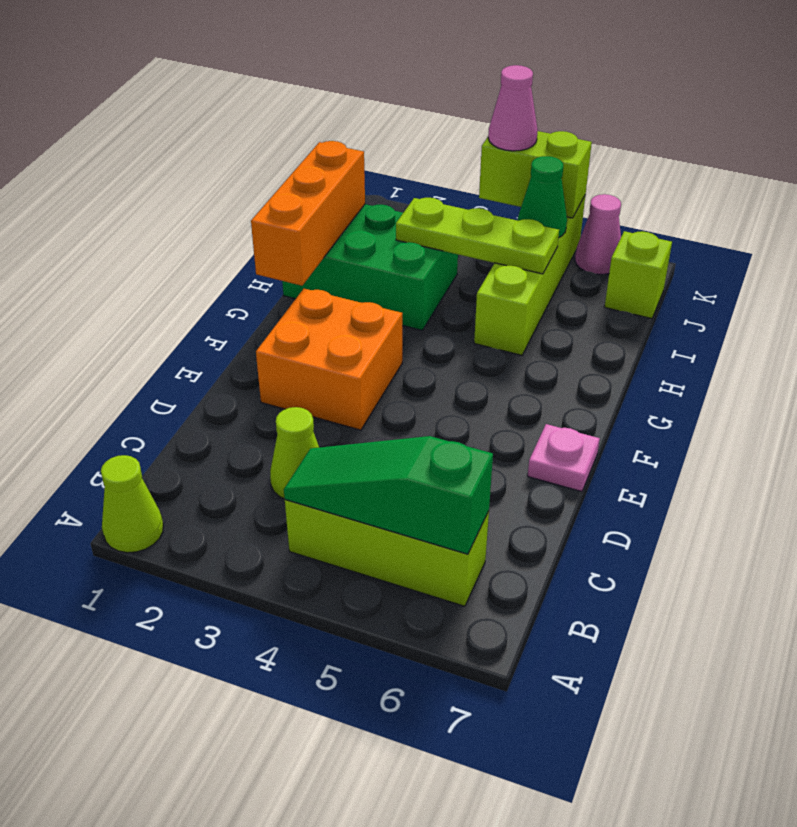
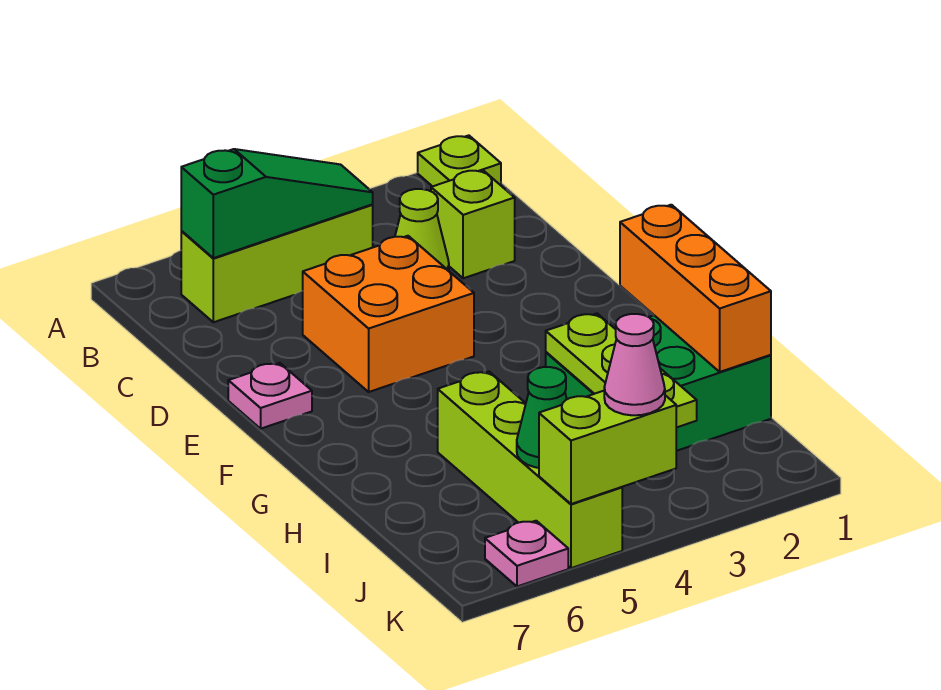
lime 1x1 cone [101,455,163,553] -> lime 1x1 plate [418,135,501,186]
orange 2x2 brick [256,289,402,430] -> orange 2x2 brick moved to [303,236,474,392]
lime 1x3 plate [396,198,559,274] -> lime 1x3 plate turned to [546,314,697,428]
lime 1x1 brick [605,231,672,319] -> lime 1x1 brick moved to [431,170,515,278]
pink 1x1 cone [575,194,621,274] -> pink 1x1 plate [485,521,568,586]

